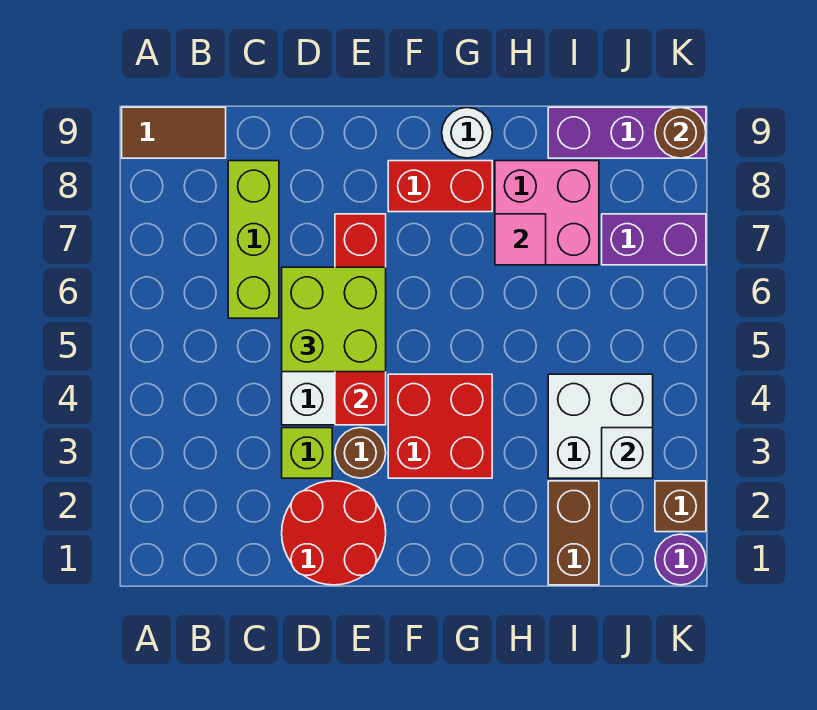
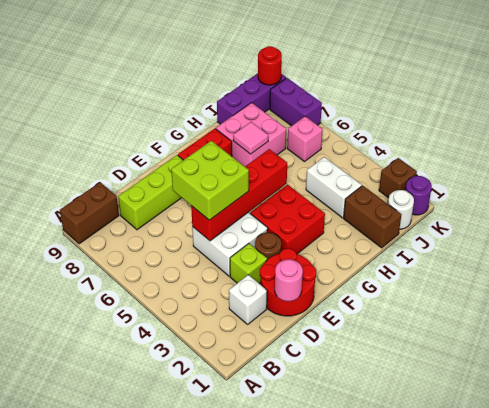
brown 1x2 tile [122,107,226,158] -> brown 1x2 brick [60,182,119,244]
lime 1x3 brick [228,161,279,318] -> lime 1x3 brick turned to [118,155,183,230]
none -> pink 1x1 round brick [275,259,303,301]
red 1x4 brick [335,214,386,425] -> red 1x4 brick turned to [191,149,287,241]
white 1x1 round brick [442,108,492,158] -> white 1x1 round brick moved to [388,190,414,229]
white 2x2 brick [548,374,653,478] -> white 1x2 brick [306,157,362,218]
white 1x1 brick [602,428,653,478] -> white 1x1 brick moved to [229,275,267,324]
none -> pink 1x1 brick [287,116,323,162]
purple 1x2 brick [602,214,706,265] -> purple 1x2 brick turned to [270,78,322,126]
brown 1x1 round brick [655,107,706,158] -> red 1x1 round brick [258,46,282,85]

